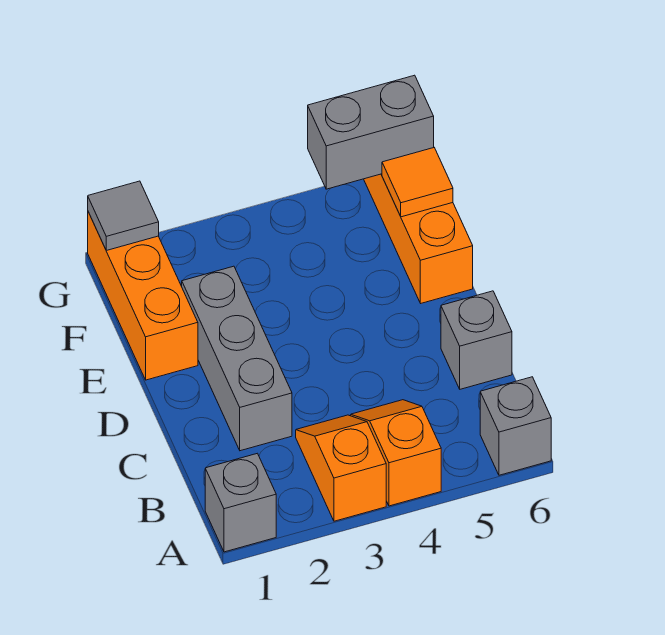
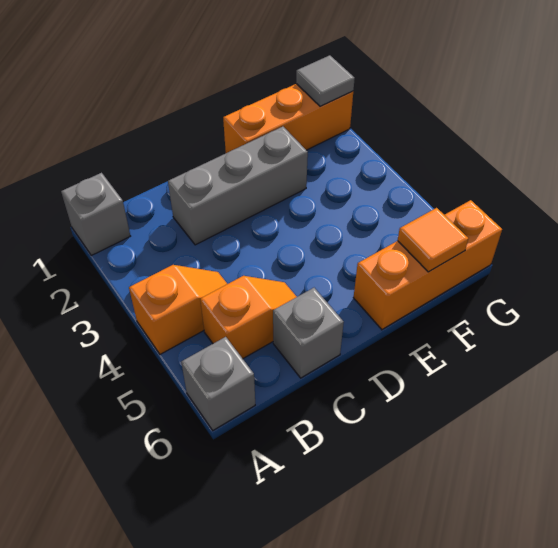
orange 1x2 slope [296,415,386,521] -> orange 1x2 slope moved to [200,276,297,359]
grey 1x2 brick [308,75,434,189] -> none

